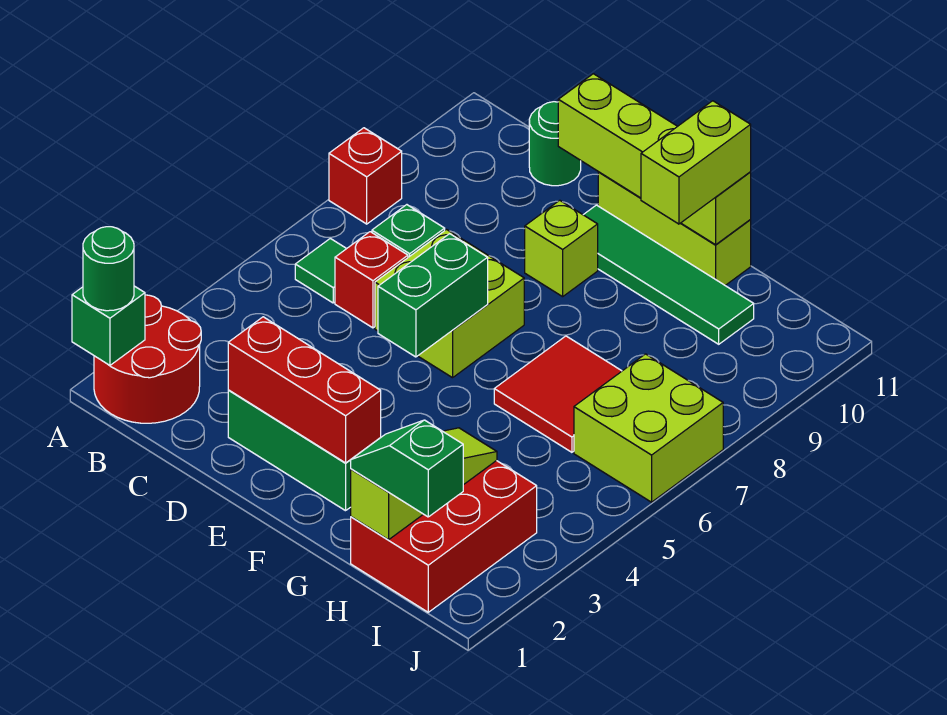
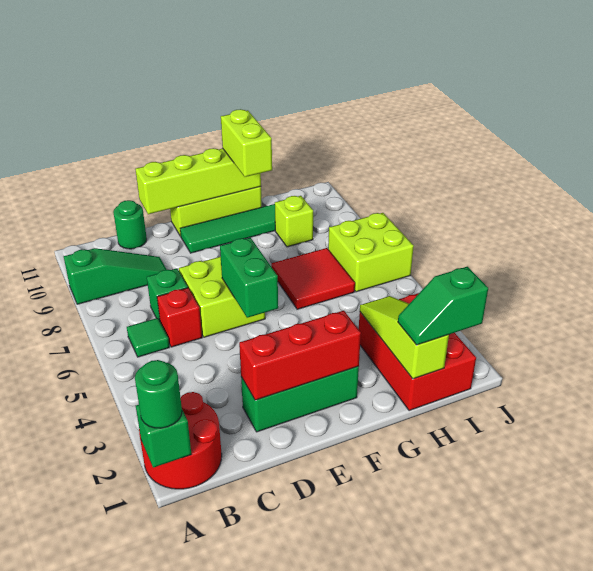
red 1x1 brick [329,128,402,224] -> none
none -> green 1x3 slope [64,248,167,304]
lime 1x1 brick [525,200,598,297] -> lime 1x1 brick moved to [275,196,313,247]

